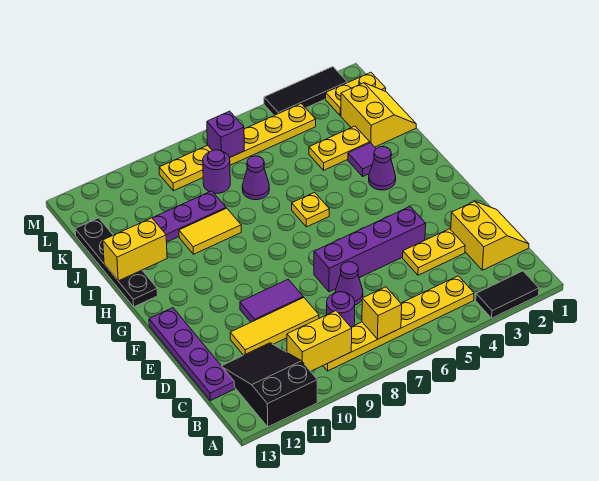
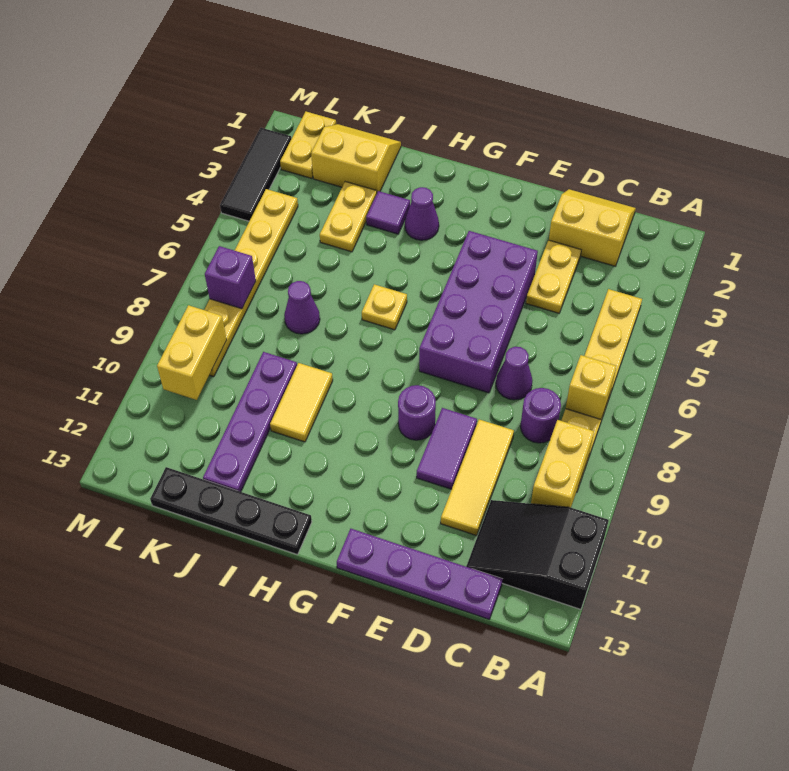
black 1x2 tile [476,271,539,318] -> none
purple 1x4 brick [314,207,426,292] -> purple 2x4 brick [419,231,538,393]
yellow 1x2 brick [103,218,167,281] -> yellow 1x2 brick moved to [157,305,227,400]
purple 1x1 round brick [203,150,230,193] -> purple 1x1 round brick moved to [398,385,436,440]

